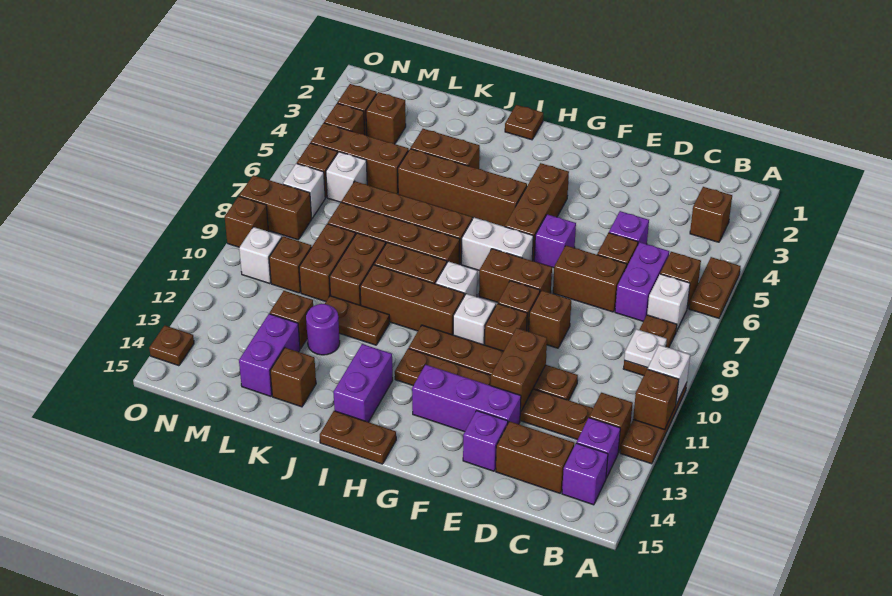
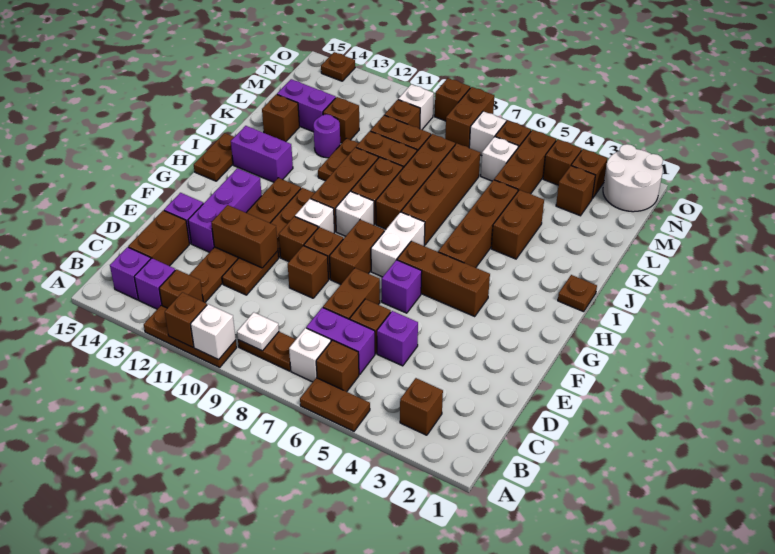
none -> white 2x2 round brick [603,144,663,212]

